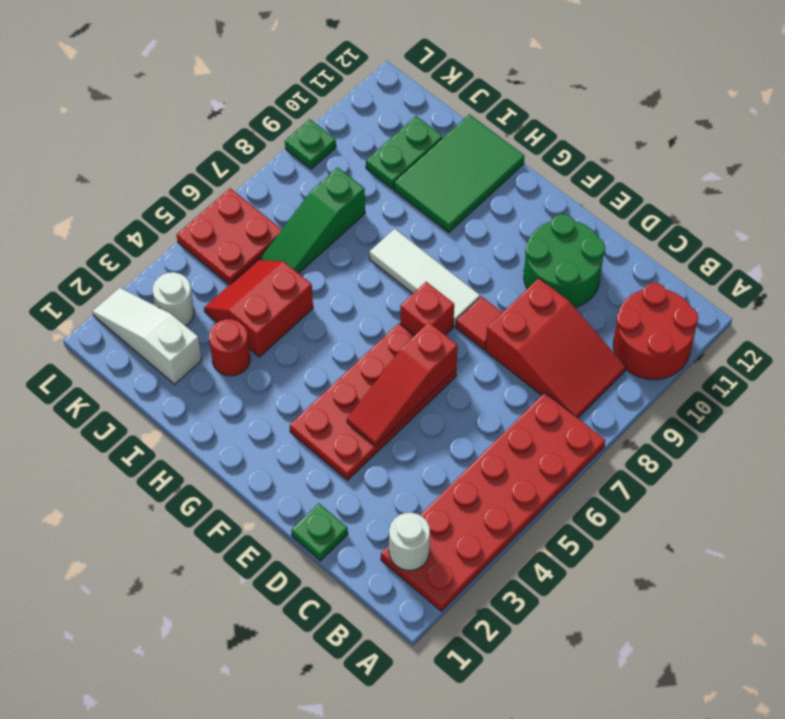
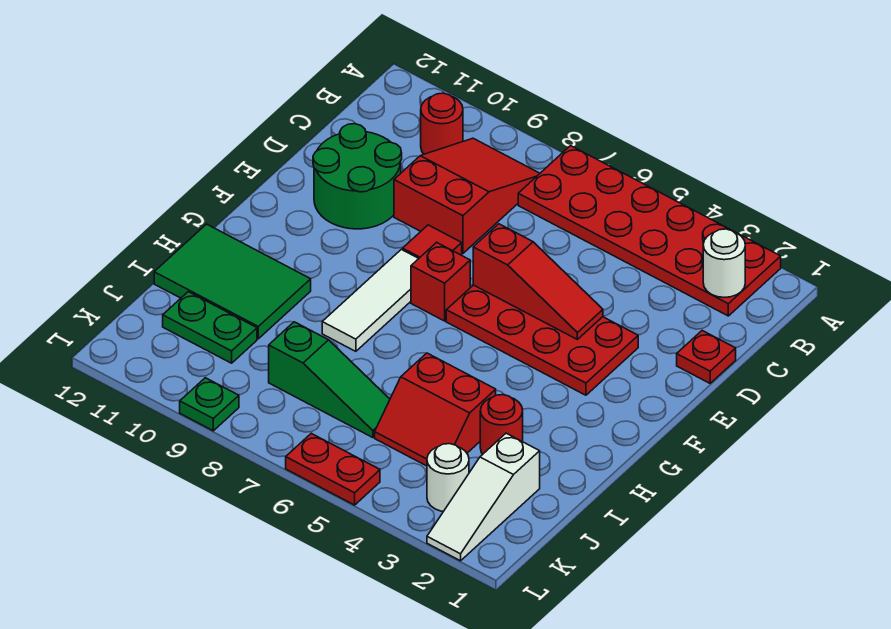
red 2x2 round brick [613,283,698,379] -> red 1x1 round brick [421,93,463,154]
green 1x1 plate [291,503,348,561] -> red 1x1 plate [677,331,736,383]
red 2x2 plate [177,188,282,285] -> red 1x2 plate [286,433,380,505]

